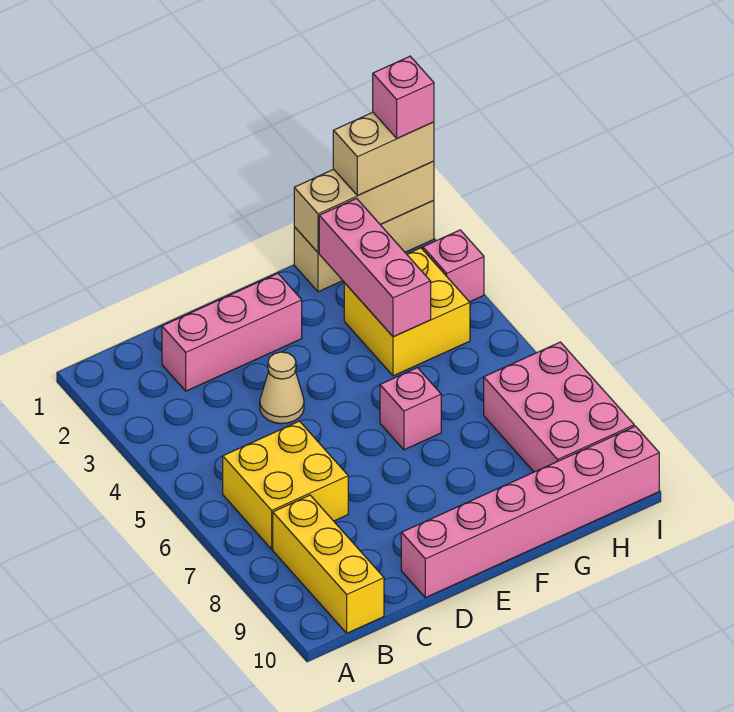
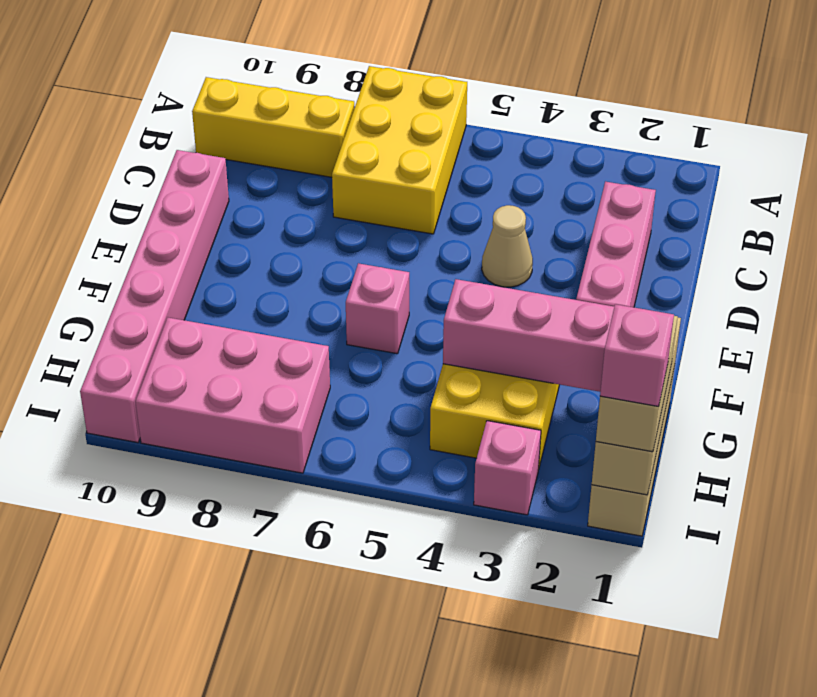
yellow 2x2 brick [223,421,348,549] -> yellow 2x3 brick [332,66,467,234]

